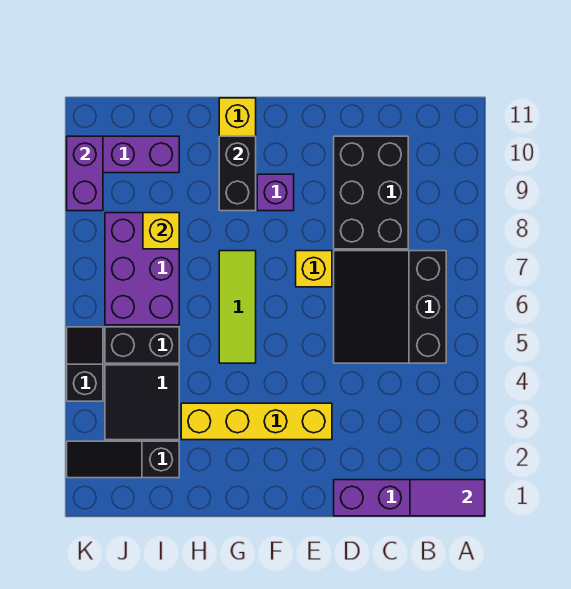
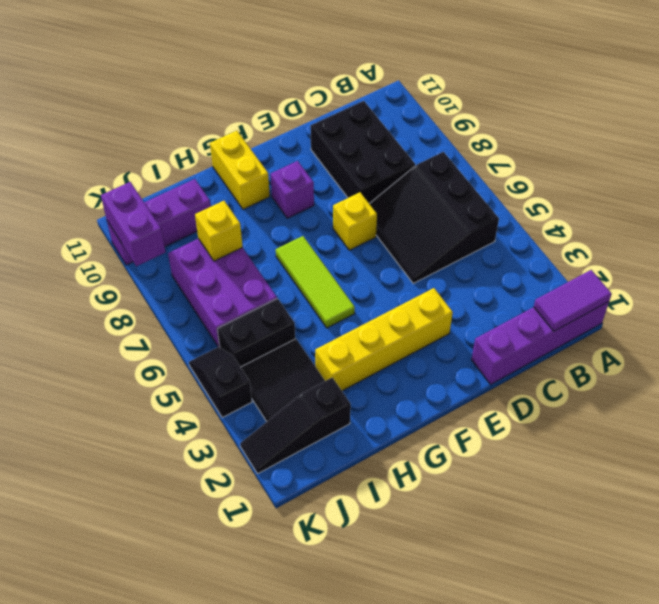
black 1x2 brick [219,136,256,211] -> none

